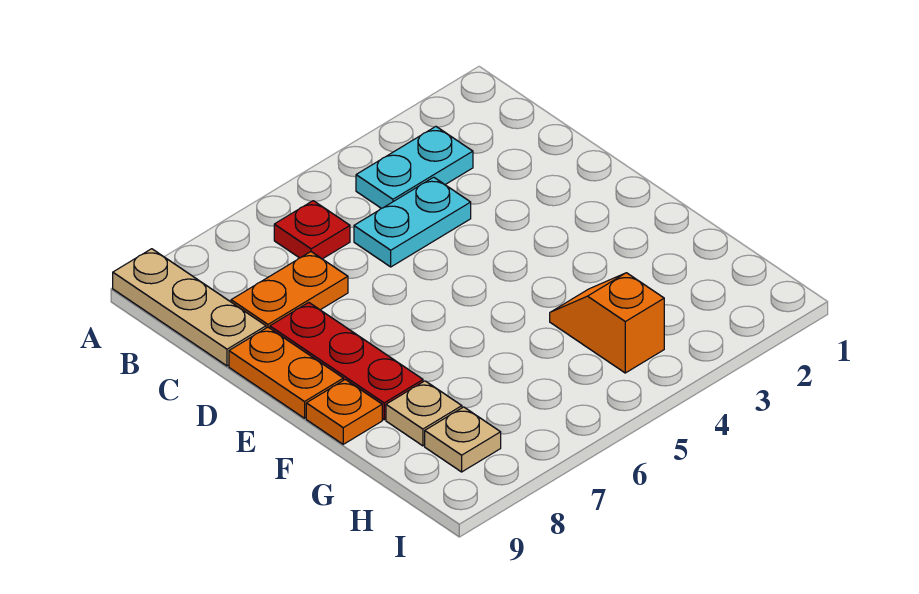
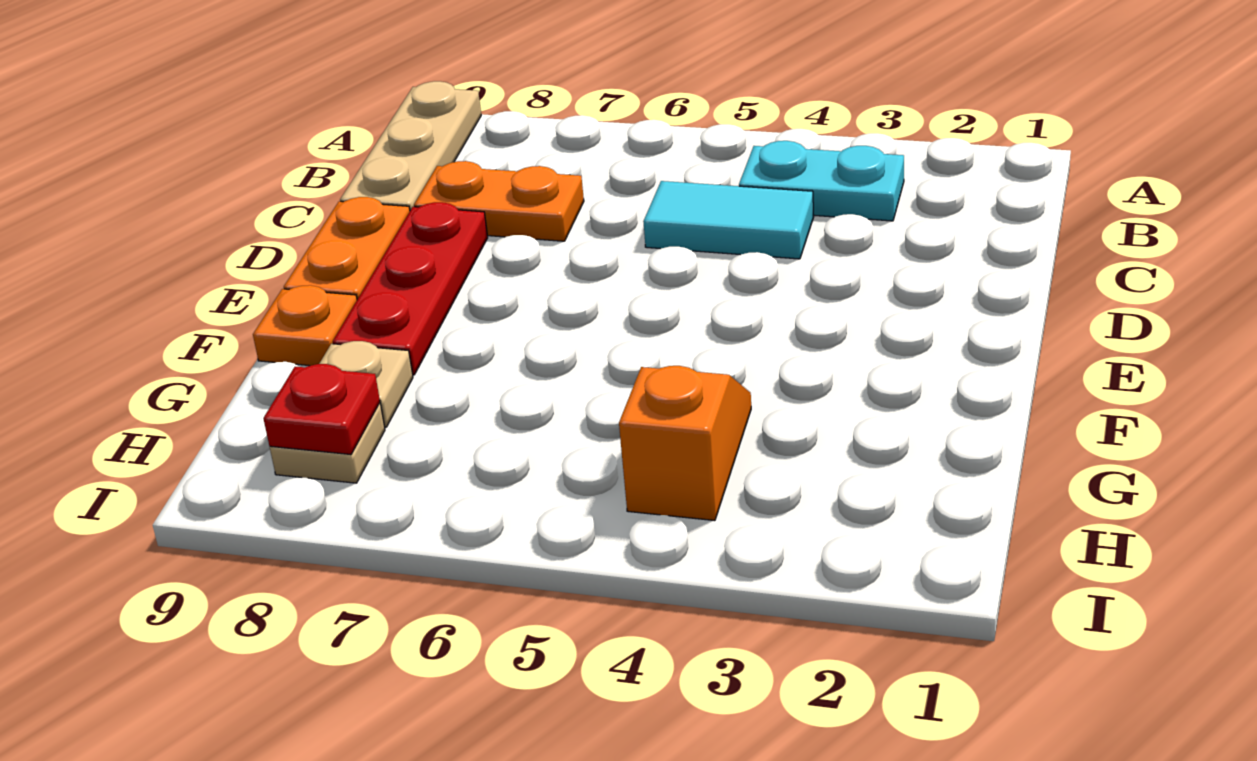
red 1x1 plate [274,201,350,259] -> red 1x1 plate moved to [263,364,380,455]
cyan 1x2 plate [354,177,471,267] -> cyan 1x2 tile [643,181,814,259]

